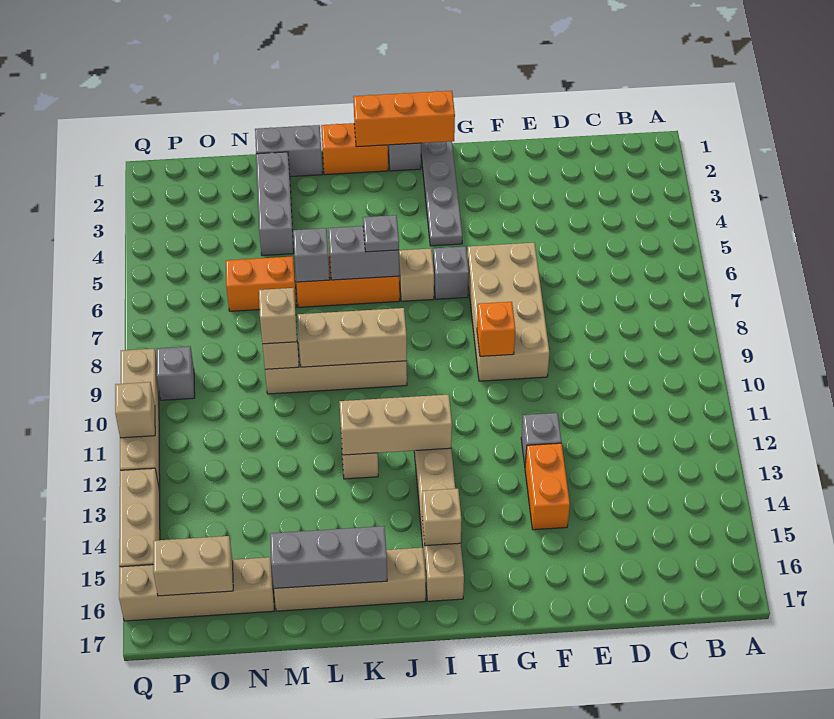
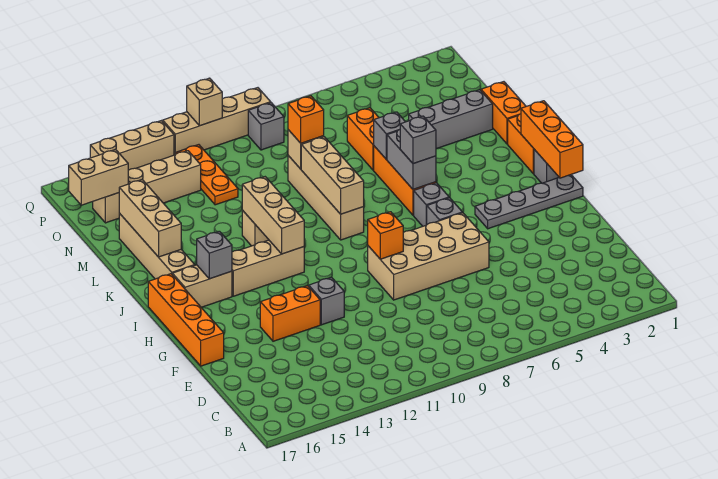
none -> orange 1x4 brick [148,274,224,366]
tan 1x1 brick [399,249,434,301] -> grey 1x1 brick [414,183,449,226]
tan 1x1 brick [422,489,462,546] -> grey 1x1 brick [197,231,232,279]
grey 1x1 plate [363,215,399,252] -> grey 1x1 brick [400,116,436,164]
grey 1x3 brick [270,526,387,588] -> tan 1x3 brick [119,180,181,257]
grey 1x2 brick [255,125,323,177] -> orange 1x2 brick [481,82,526,144]
tan 1x1 brick [259,288,297,344] -> orange 1x1 brick [288,96,324,143]
none -> orange 1x3 plate [176,145,238,205]
tan 1x4 brick [119,557,274,621] -> tan 1x4 brick turned to [93,151,201,223]
tan 1x2 brick [153,536,233,596] -> tan 1x2 brick turned to [69,149,128,205]

